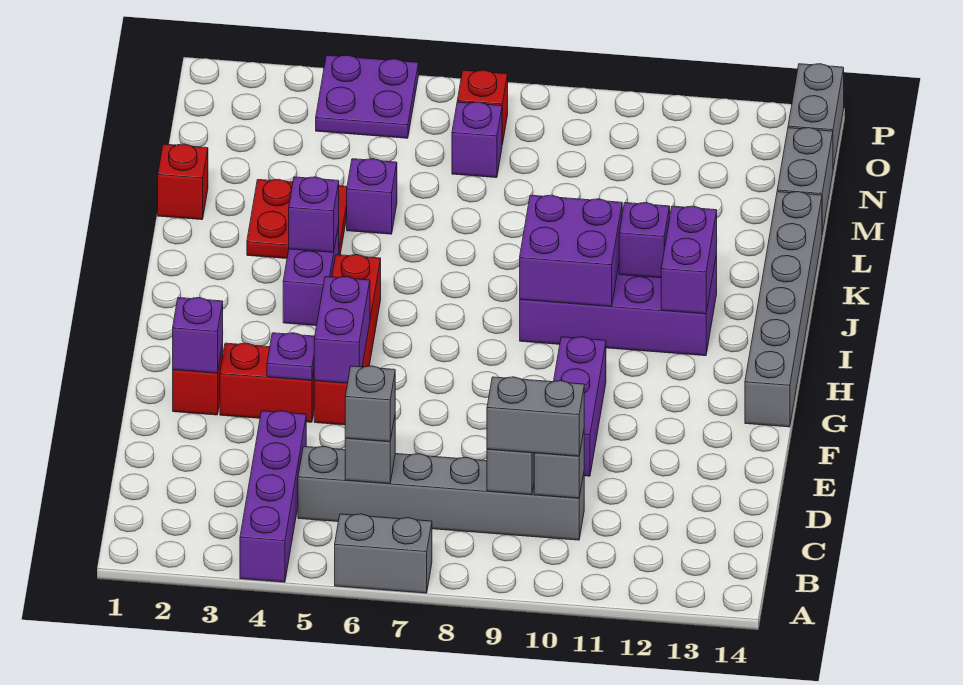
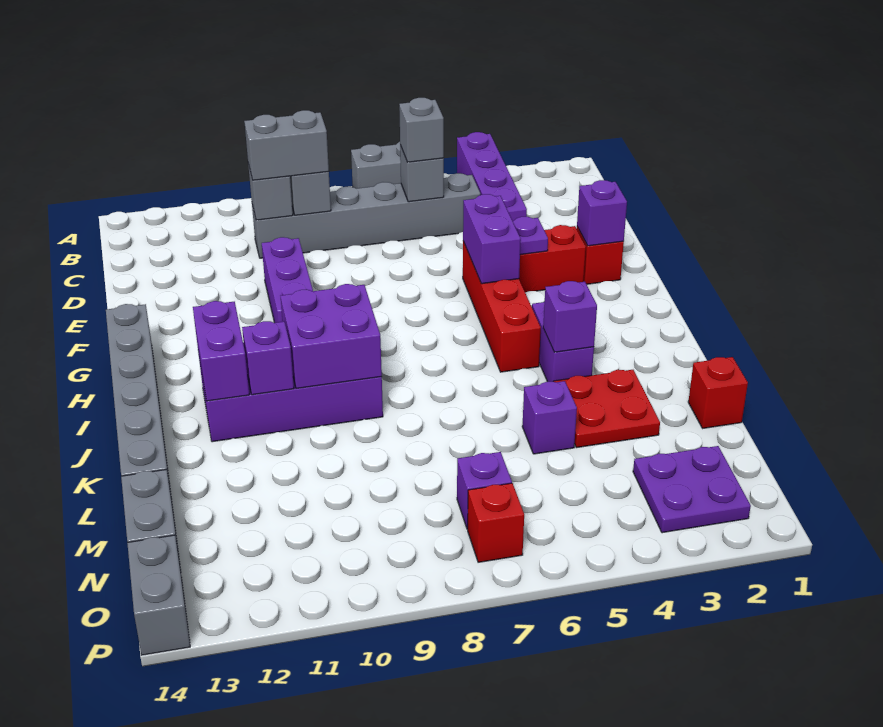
purple 2x2 plate [316,55,418,138] -> purple 2x2 plate moved to [633,446,751,533]

